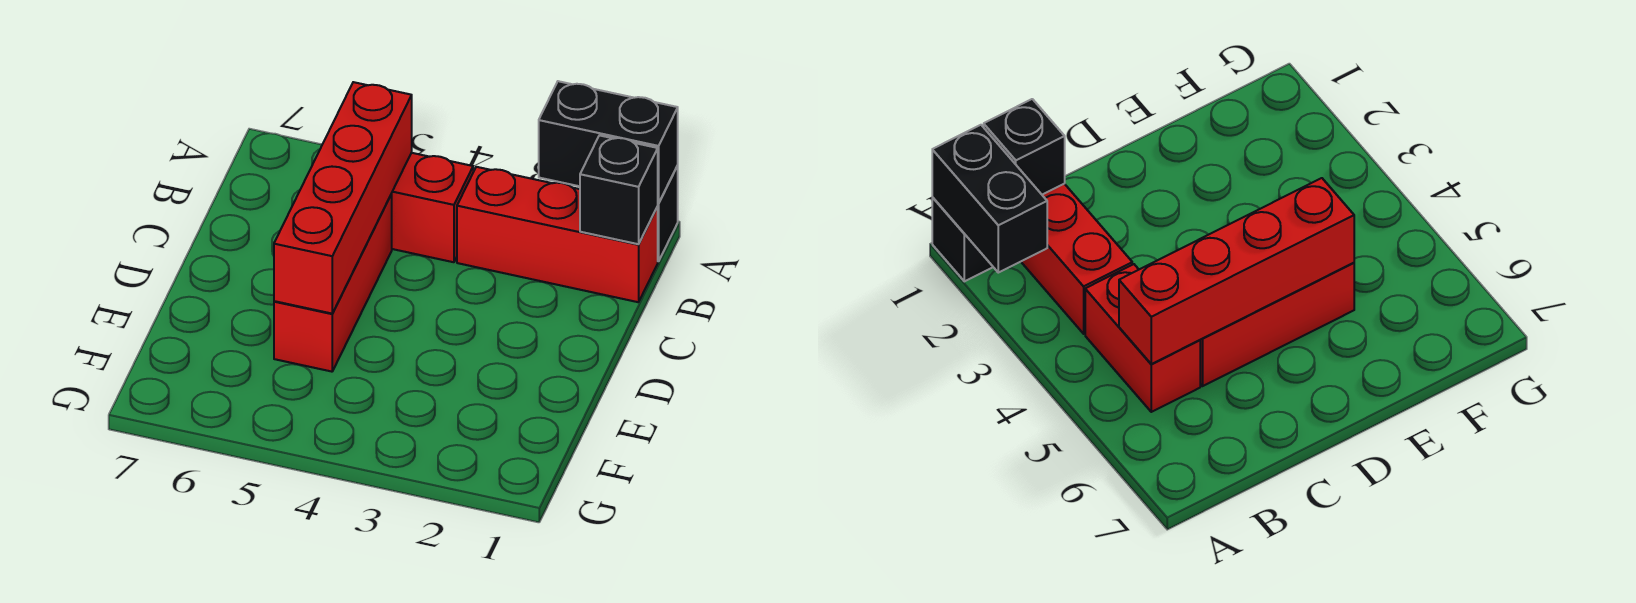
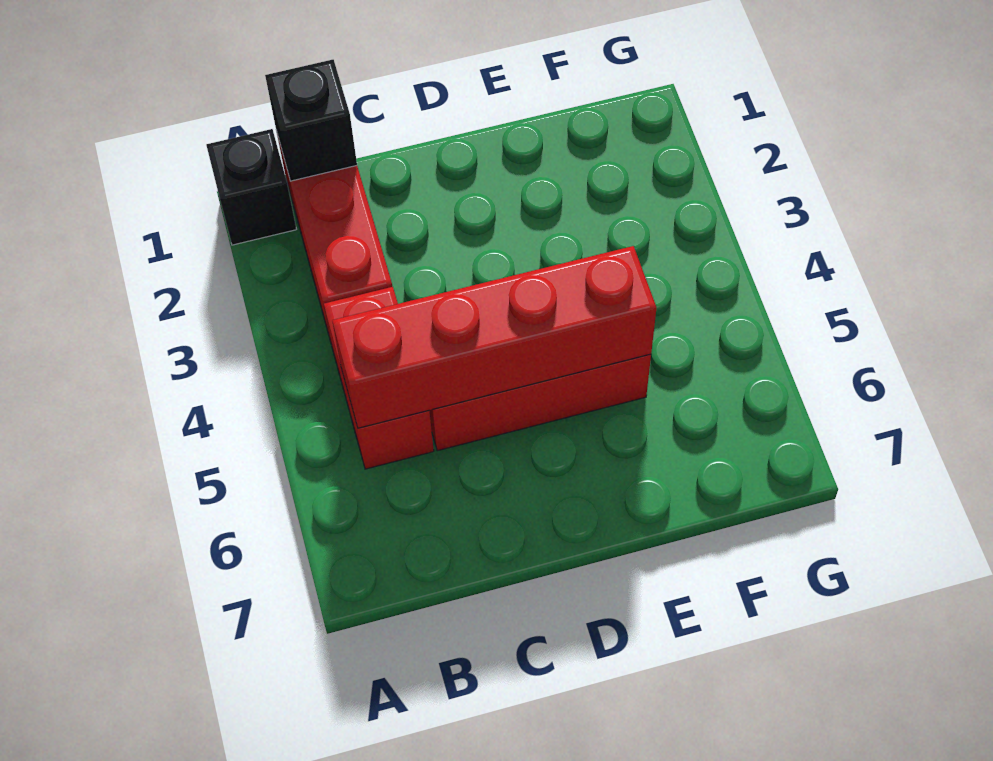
black 1x2 brick [539,81,678,203] -> none

